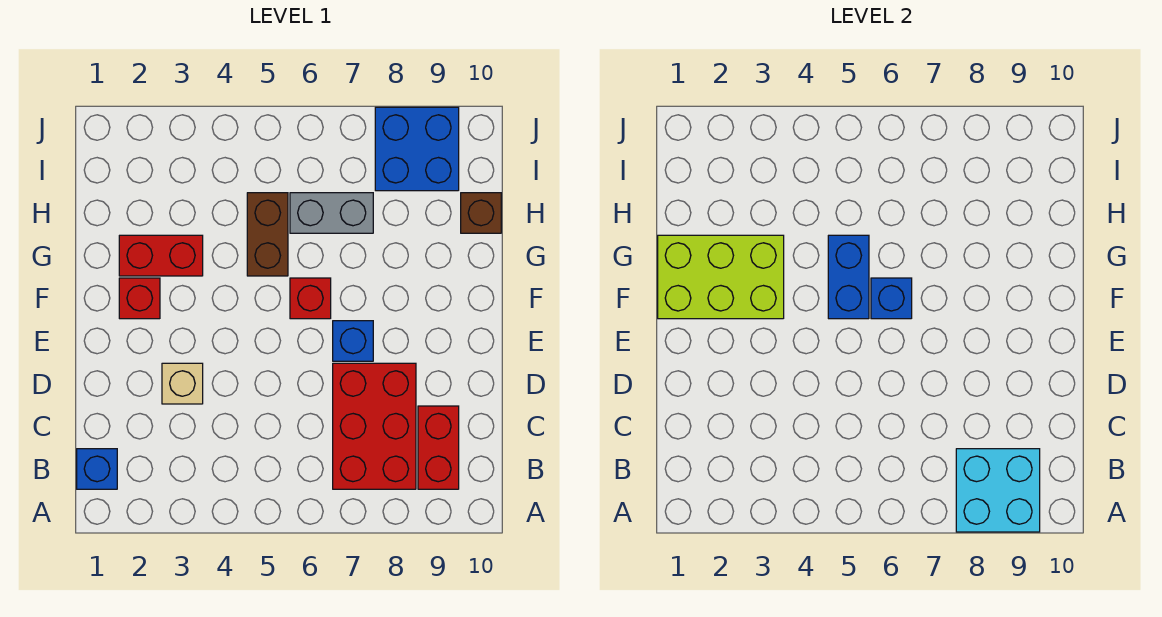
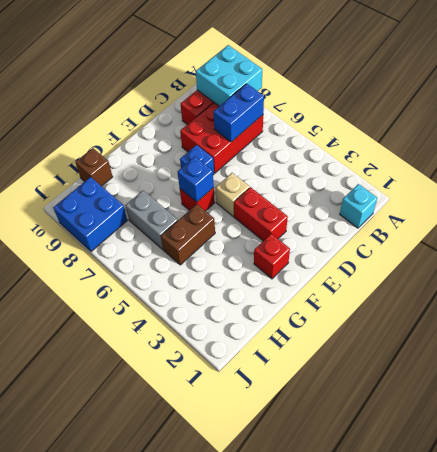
blue 1x1 brick [77,449,117,489] -> cyan 1x1 brick [340,184,377,228]
tan 1x1 brick [162,363,203,404] -> tan 1x1 brick moved to [216,173,250,216]
lime 2x3 brick [658,235,784,319] -> none
blue 1x2 brick [828,235,869,319] -> blue 1x2 brick moved to [213,84,264,142]
red 1x2 brick [119,235,203,276] -> red 1x2 brick moved to [234,187,288,241]

